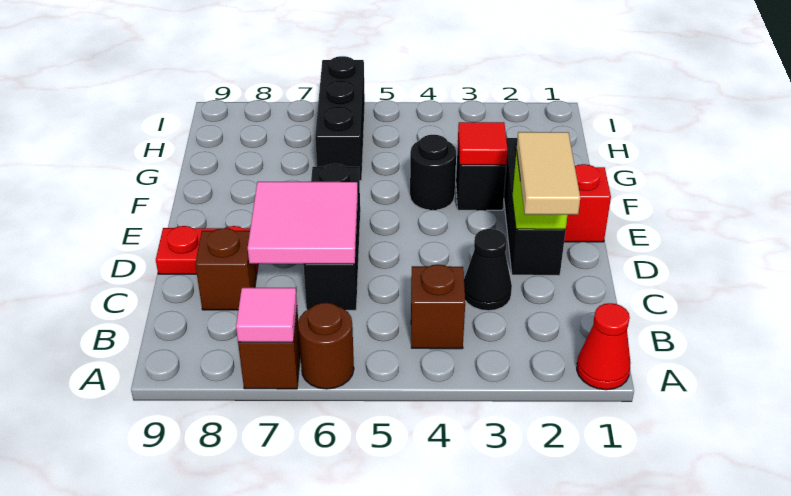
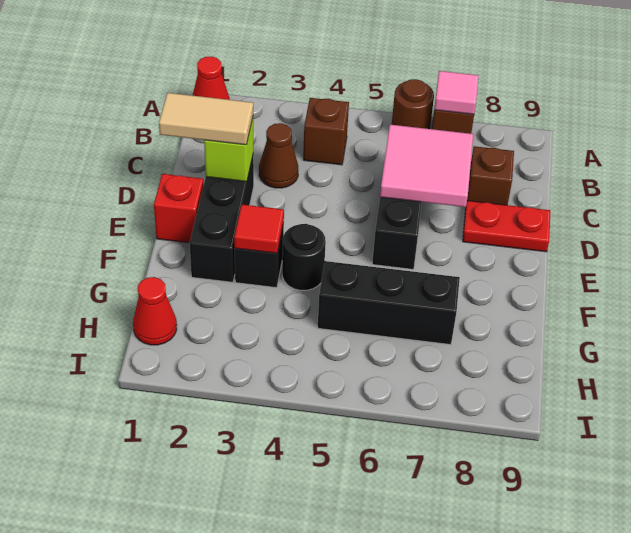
tan 1x2 tile [517,132,580,215] -> tan 1x2 tile turned to [159,93,253,145]
black 1x1 cone [464,229,512,311] -> brown 1x1 cone [259,123,298,188]
black 1x3 brick [315,56,365,181] -> black 1x3 brick turned to [318,261,460,345]
none -> red 1x1 cone [133,277,177,345]

